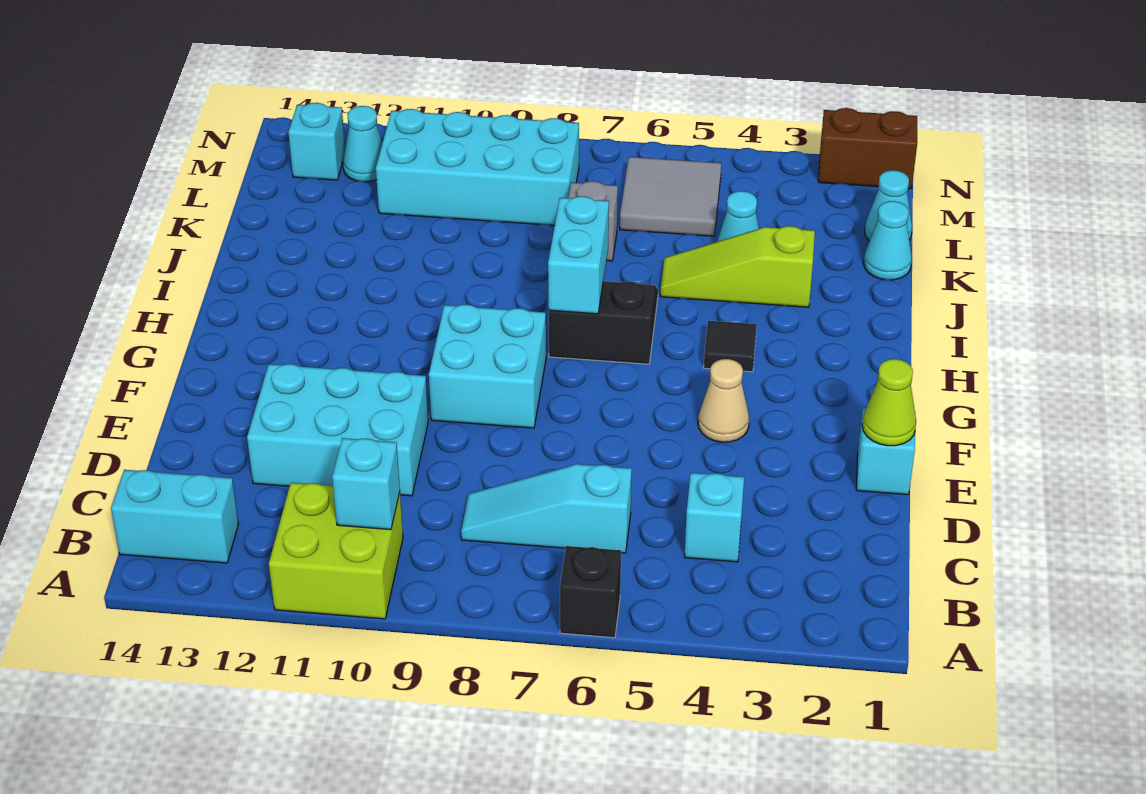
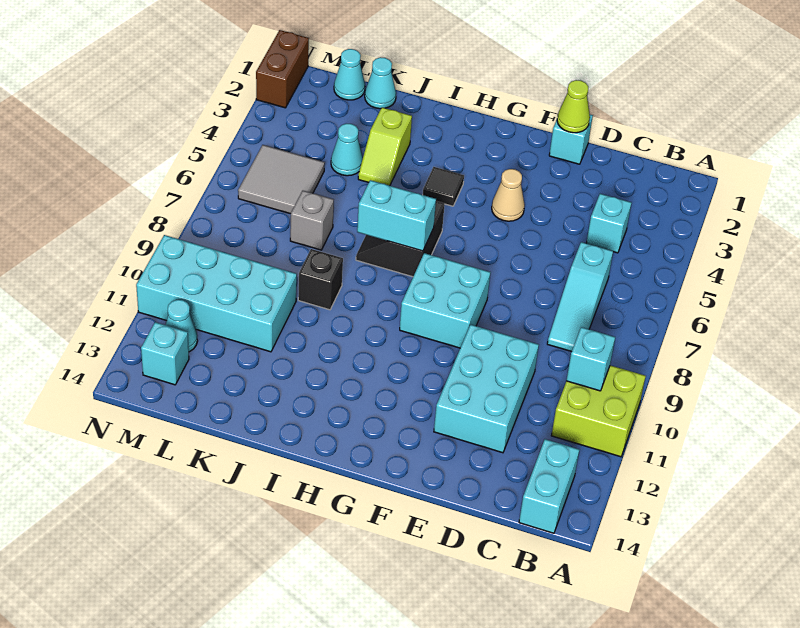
black 1x1 brick [560,546,621,638] -> black 1x1 brick moved to [298,249,343,310]
lime 1x3 slope [660,226,815,307] -> lime 1x2 slope [358,108,412,186]
cyan 2x4 brick [376,109,579,225] -> cyan 2x4 brick turned to [136,235,297,352]

